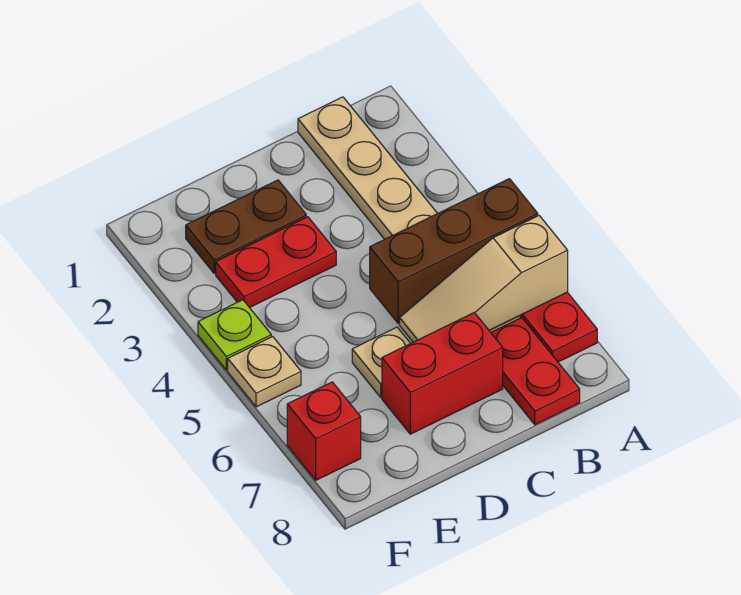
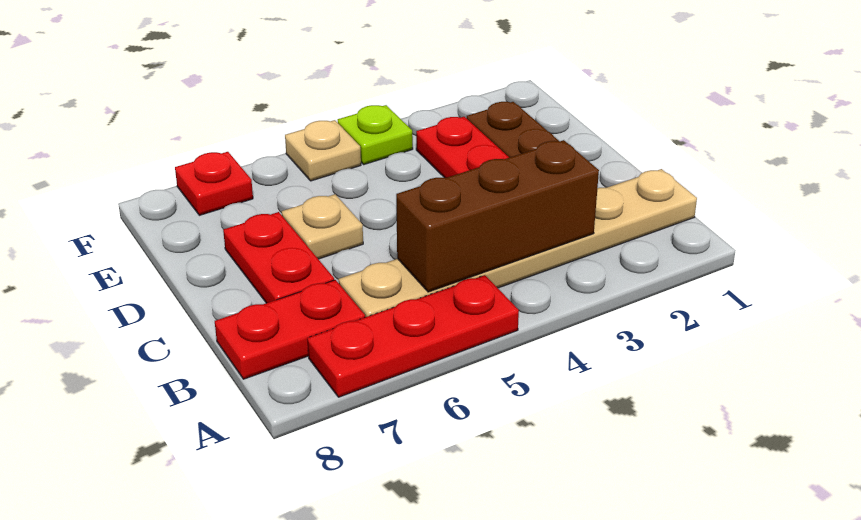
brown 1x3 brick [370,179,538,323] -> brown 1x3 brick turned to [396,140,599,292]
tan 1x3 slope [400,216,568,342] -> none
red 1x2 brick [382,313,503,434] -> red 1x2 plate [223,212,334,303]
red 1x1 brick [287,382,361,480] -> red 1x1 plate [175,152,253,215]

